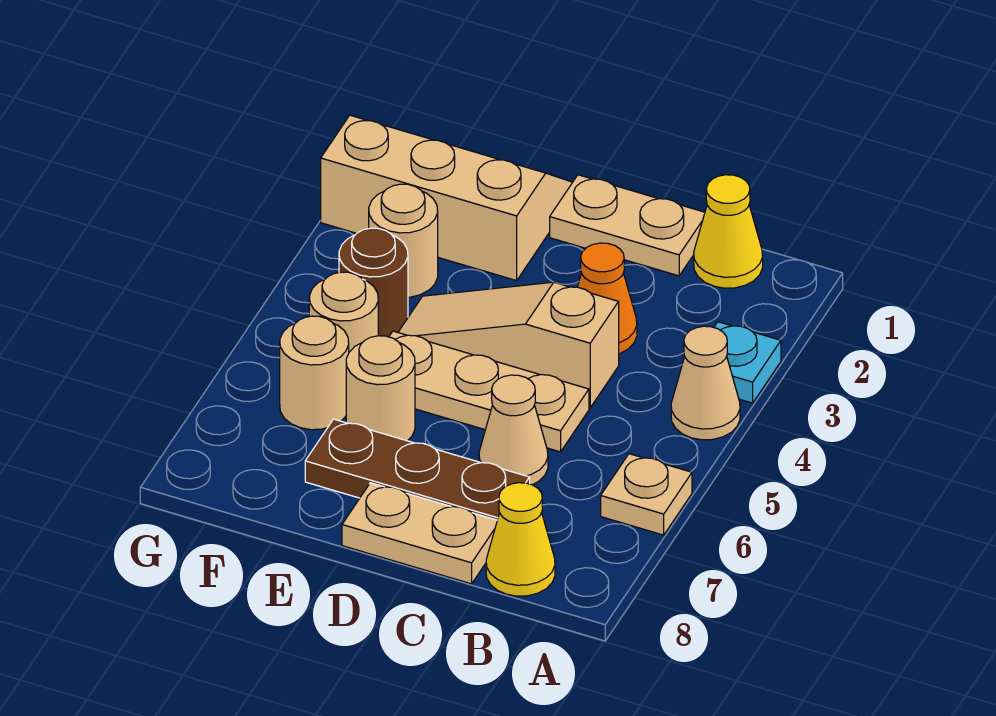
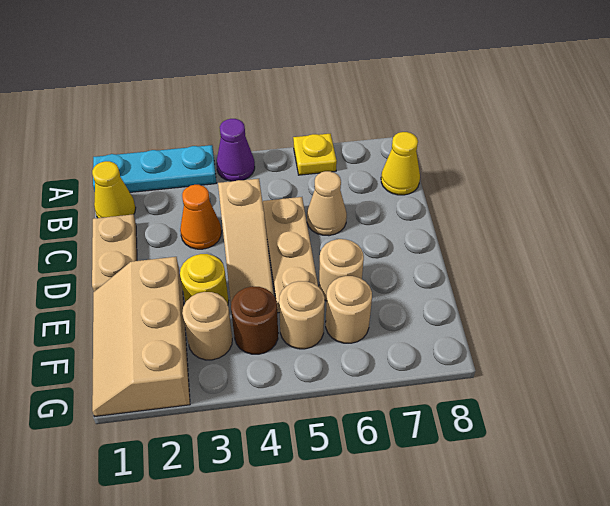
cyan 1x1 plate [714,322,781,403] -> cyan 1x3 plate [93,145,216,192]
tan 1x1 cone [671,326,740,440] -> purple 1x1 cone [216,119,255,181]
tan 1x1 plate [601,454,692,535] -> yellow 1x1 plate [293,134,337,175]
brown 1x3 plate [305,419,530,520] -> none
tan 1x2 plate [342,483,497,584] -> none
none -> yellow 1x1 round brick [180,254,228,304]

